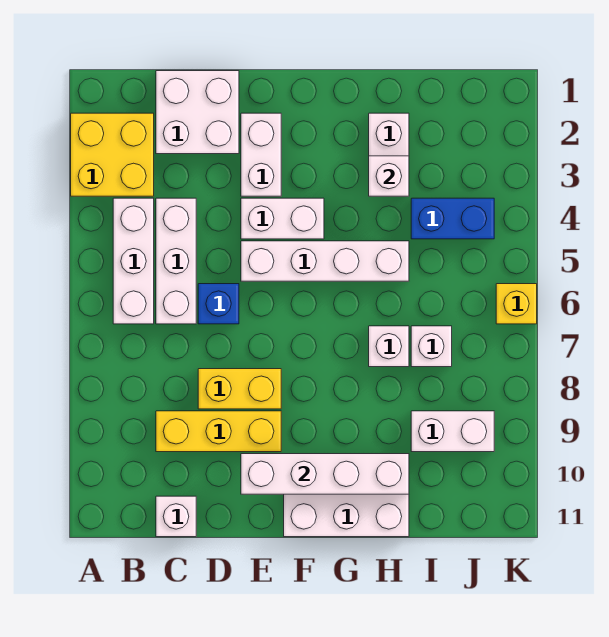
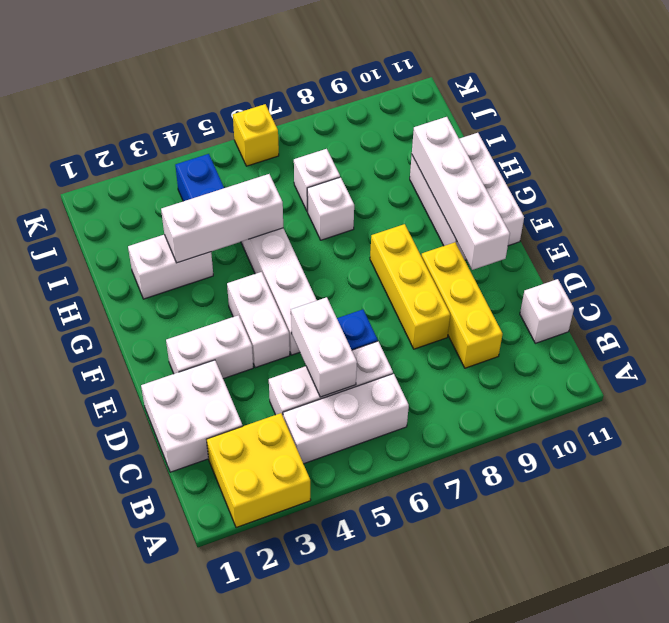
yellow 1x2 brick [198,369,281,409] -> yellow 1x3 brick [370,224,450,349]
white 1x1 brick [369,156,409,196] -> white 1x3 brick [161,174,283,263]
white 1x2 brick [411,411,494,452] -> white 1x2 brick moved to [291,297,357,397]

